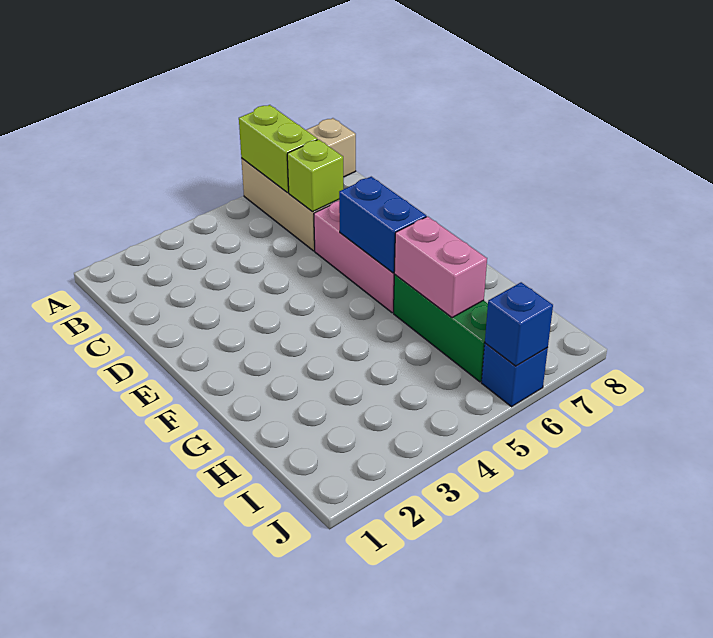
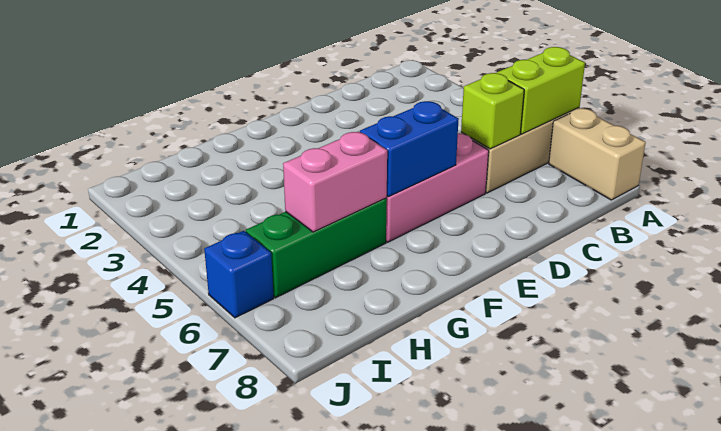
blue 1x1 brick [485,282,553,366] -> none

